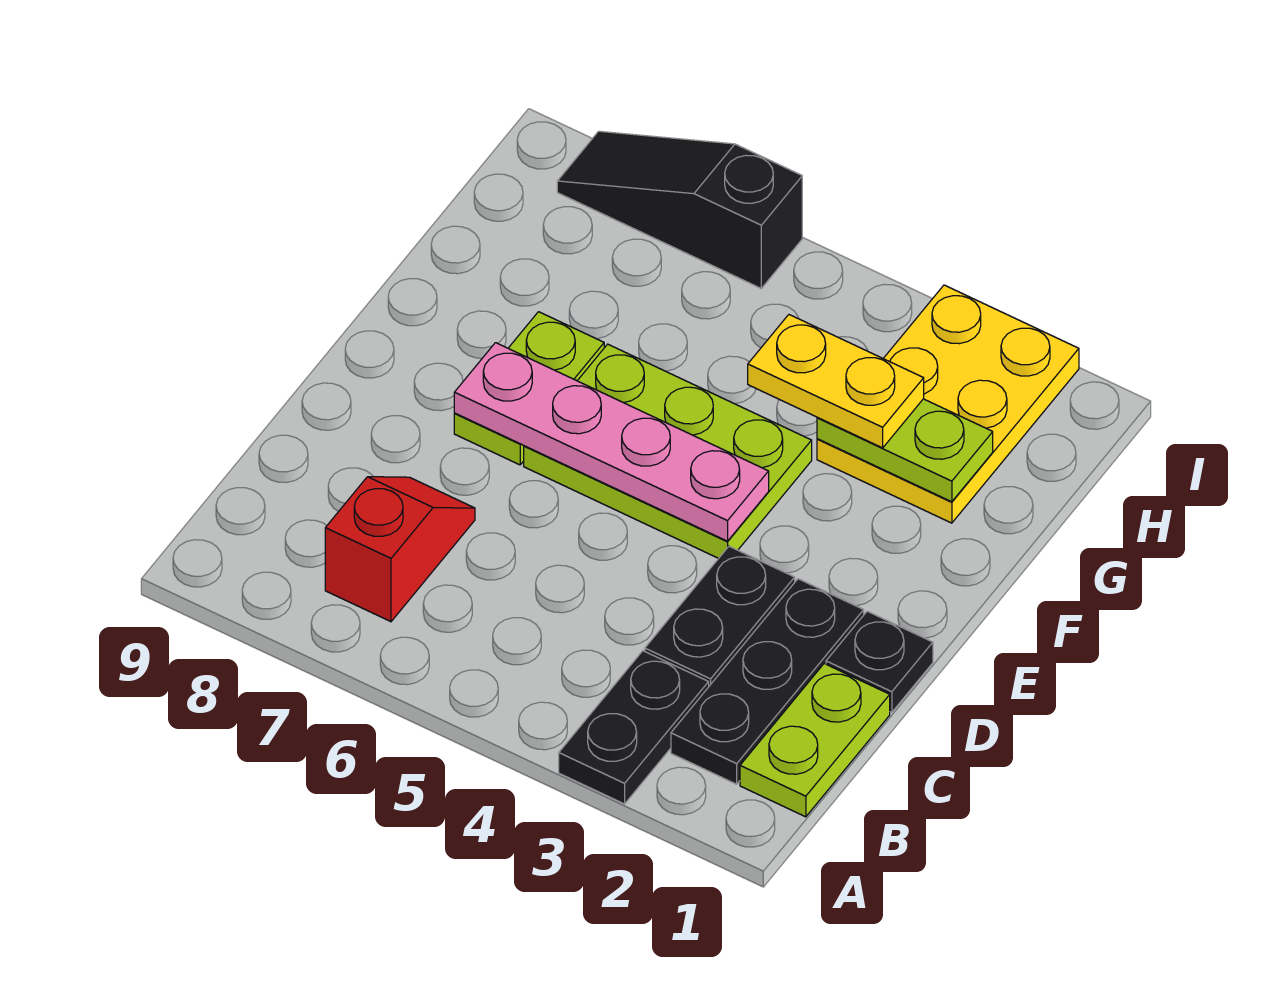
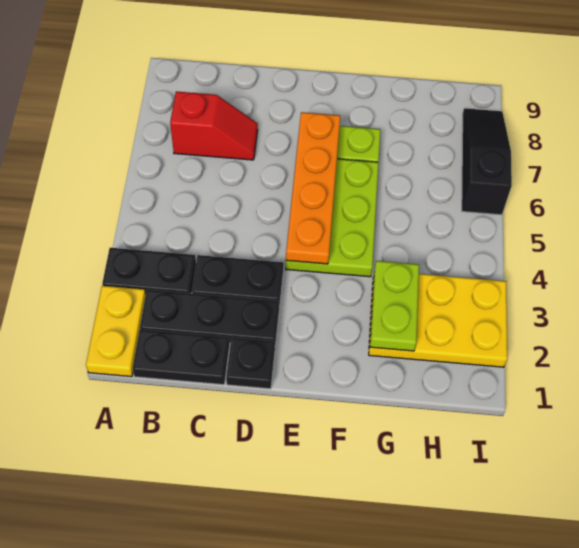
lime 1x2 plate [740,664,890,817] -> black 1x2 plate [133,329,230,385]
pink 1x4 plate [454,343,769,541] -> orange 1x4 plate [286,112,340,264]
yellow 1x2 plate [748,315,924,448] -> yellow 1x2 plate moved to [86,286,146,377]

